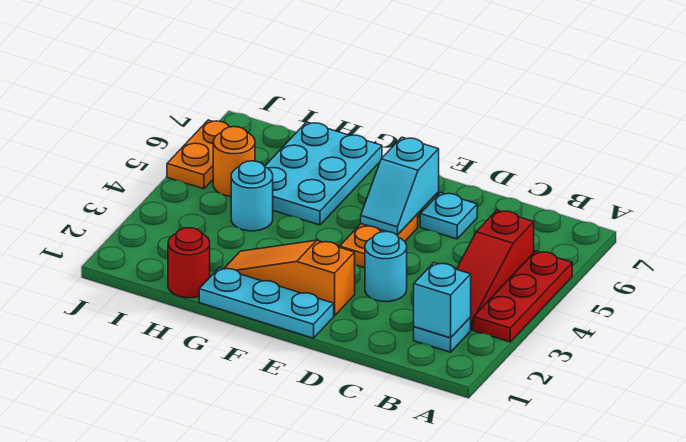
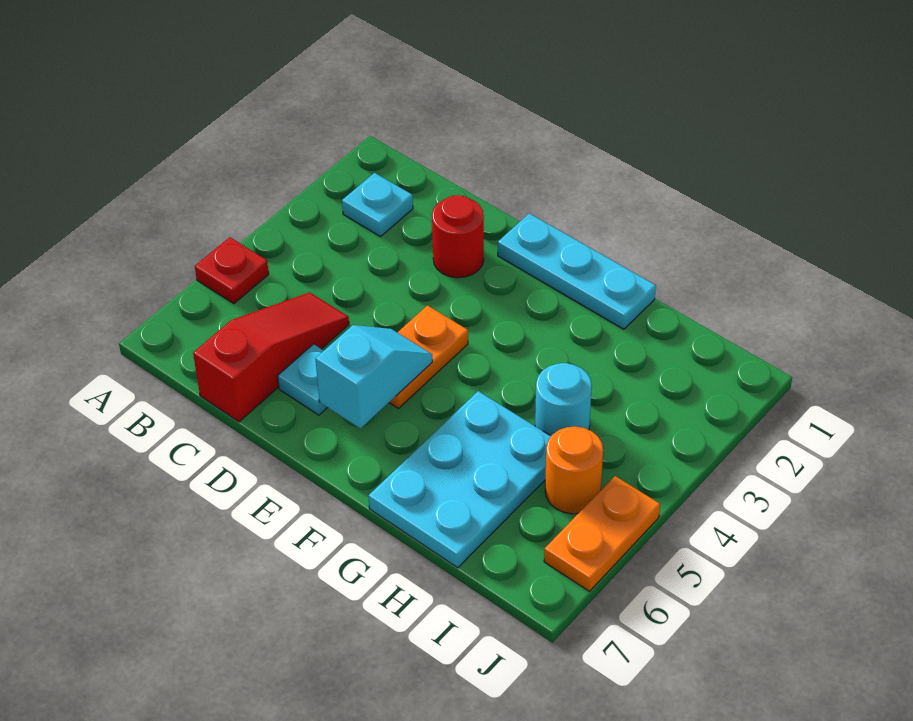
red 1x3 plate [474,251,572,342] -> red 1x1 plate [195,237,269,304]
cyan 1x1 brick [414,263,471,338] -> none
red 1x3 slope [457,210,534,330] -> red 1x3 slope moved to [193,292,349,422]
cyan 1x1 round brick [365,232,407,302] -> none
orange 1x3 slope [224,240,355,316] -> none
red 1x1 round brick [168,228,210,298] -> red 1x1 round brick moved to [432,195,484,278]

